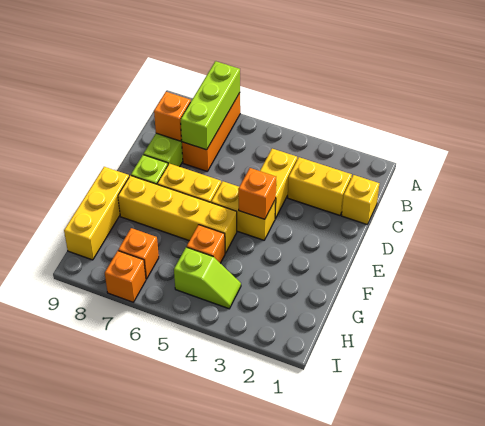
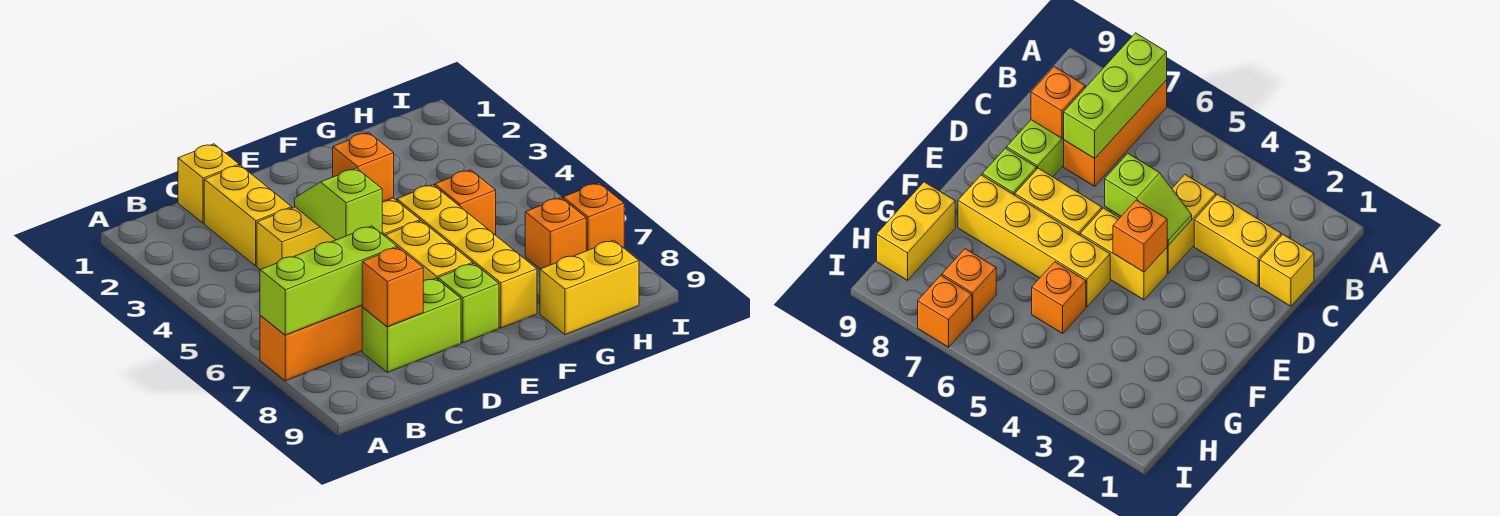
yellow 1x3 brick [64,167,129,260] -> yellow 1x2 brick [540,240,639,335]
lime 1x2 slope [174,247,241,309] -> lime 1x2 slope moved to [295,168,382,240]

